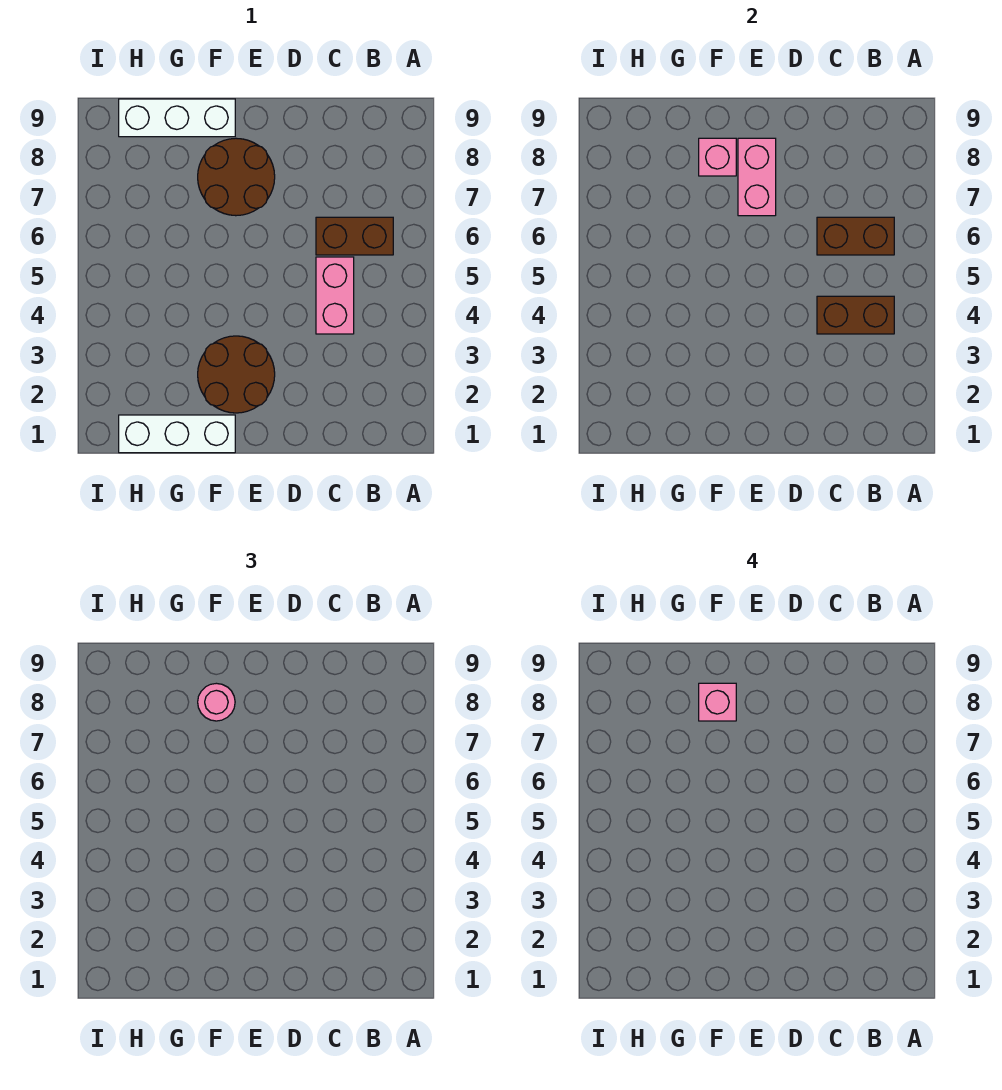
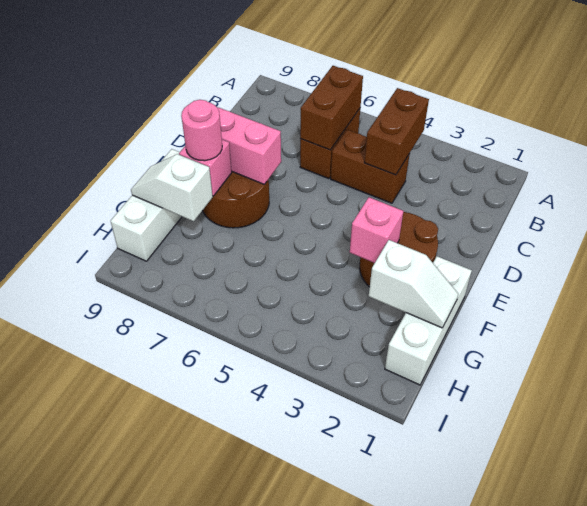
pink 1x2 brick [316,257,354,334] -> brown 1x2 brick [331,130,410,203]
pink 1x1 brick [699,683,736,721] -> pink 1x1 brick moved to [350,197,403,263]
none -> white 1x2 slope [369,240,458,328]
none -> white 1x2 slope [131,154,213,221]

